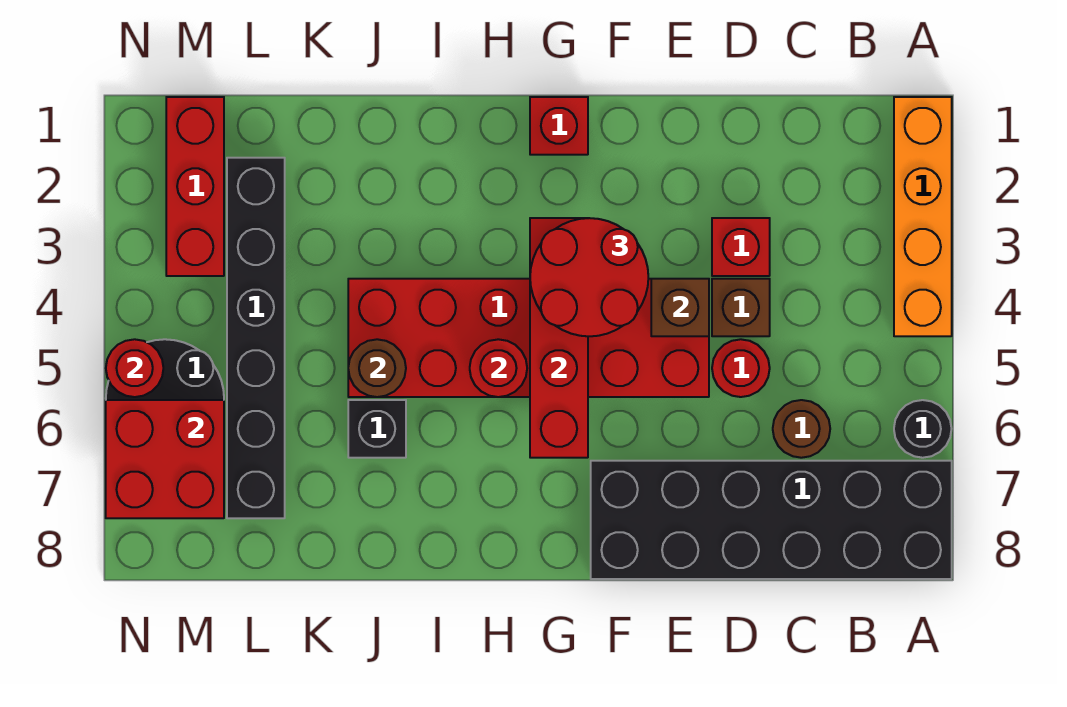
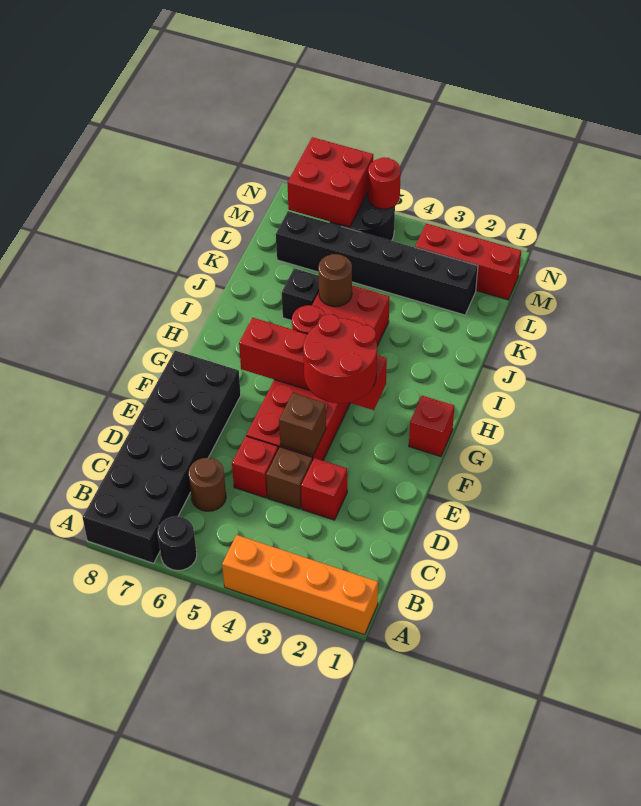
red 1x1 round brick [712,339,770,397] -> red 1x1 brick [232,436,278,498]

